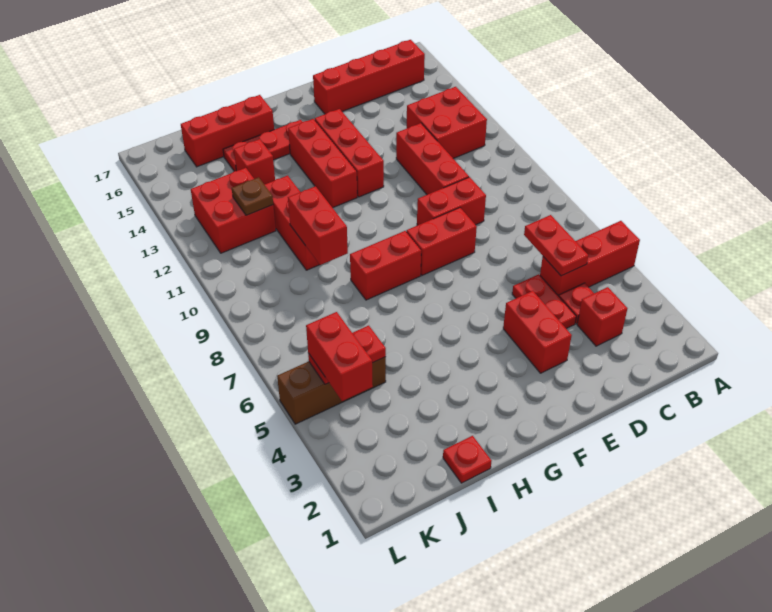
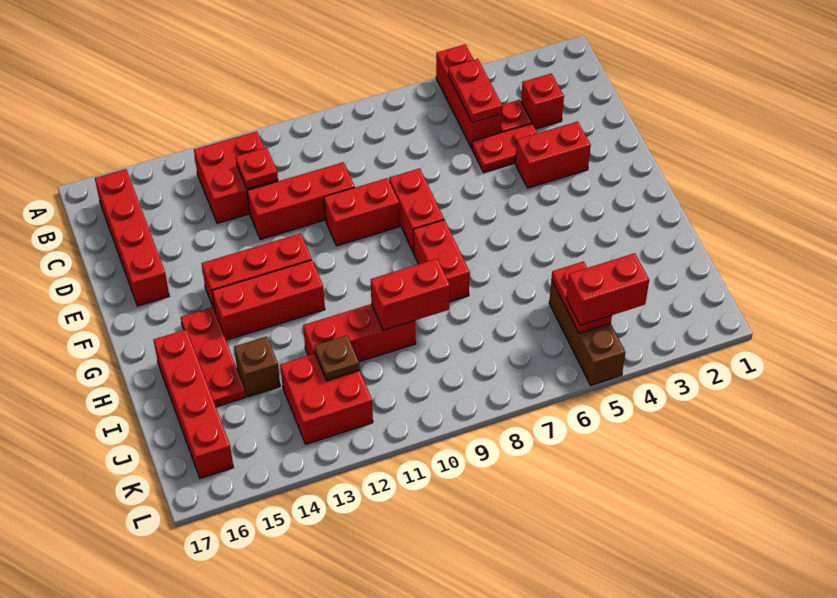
red 1x2 plate [524,215,588,276] -> red 1x2 plate turned to [448,59,502,123]
red 1x2 brick [417,177,486,225] -> red 1x2 brick turned to [324,178,399,246]
red 1x3 brick [181,95,274,167] -> red 1x4 brick [154,330,233,478]
red 1x1 plate [443,436,491,483] -> red 1x1 plate moved to [236,147,278,189]
red 1x1 brick [234,139,275,185] -> brown 1x1 brick [234,336,280,397]

